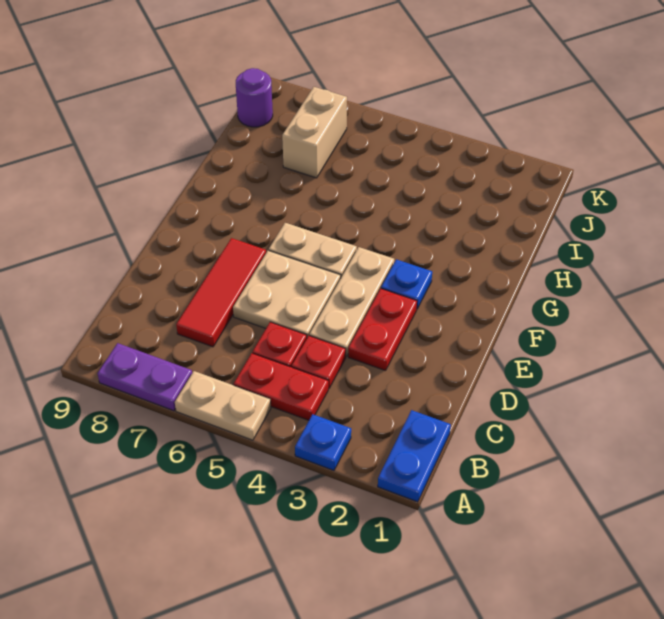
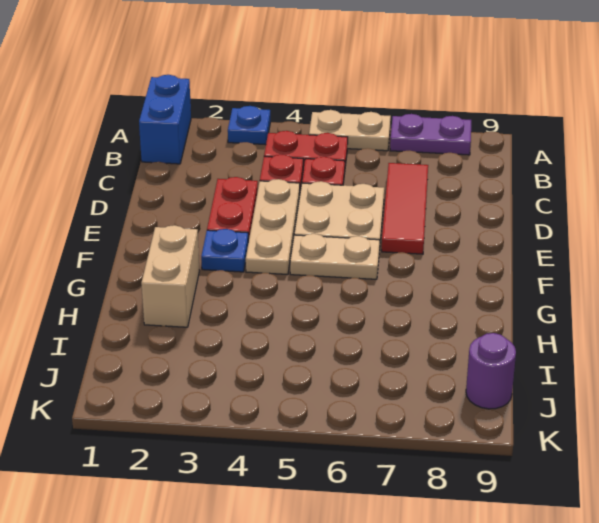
blue 1x2 plate [378,410,451,502] -> blue 1x2 brick [139,75,191,164]
tan 1x2 brick [282,87,347,178] -> tan 1x2 brick moved to [141,225,199,327]

